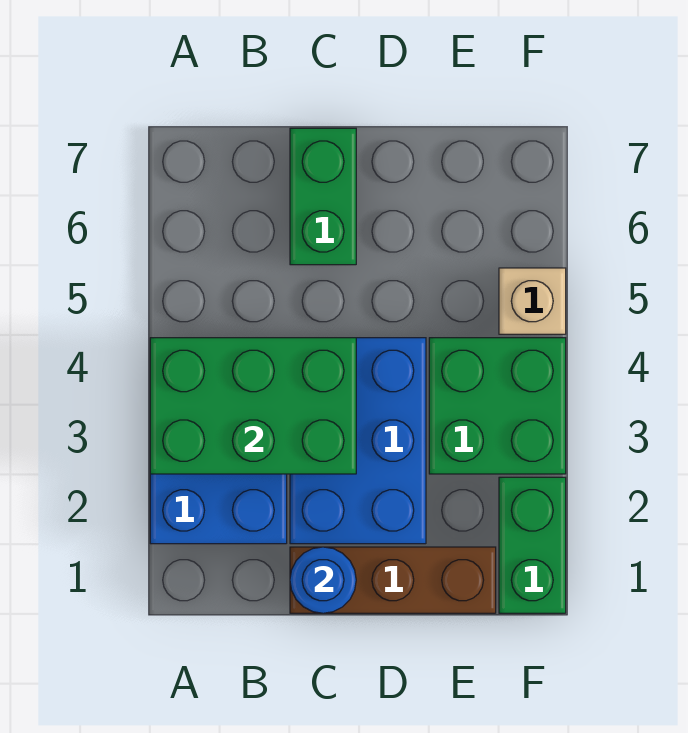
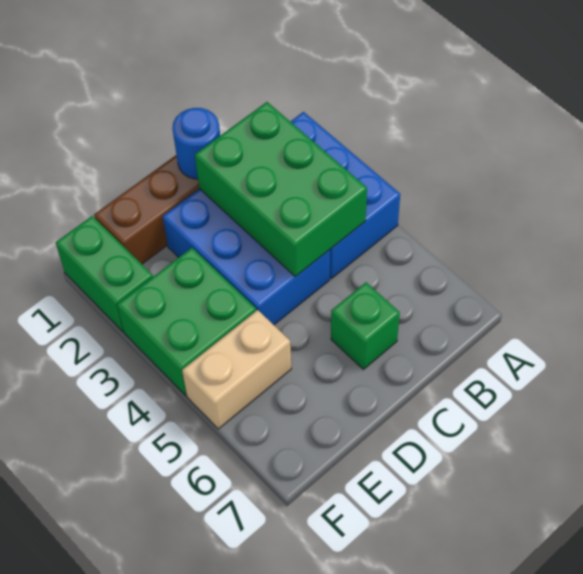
green 2x3 brick [150,338,356,474] -> green 2x3 brick turned to [195,102,367,277]
green 1x2 brick [290,128,356,265] -> green 1x1 brick [331,282,400,369]
tan 1x1 brick [499,268,566,334] -> tan 1x2 brick [182,310,291,429]

